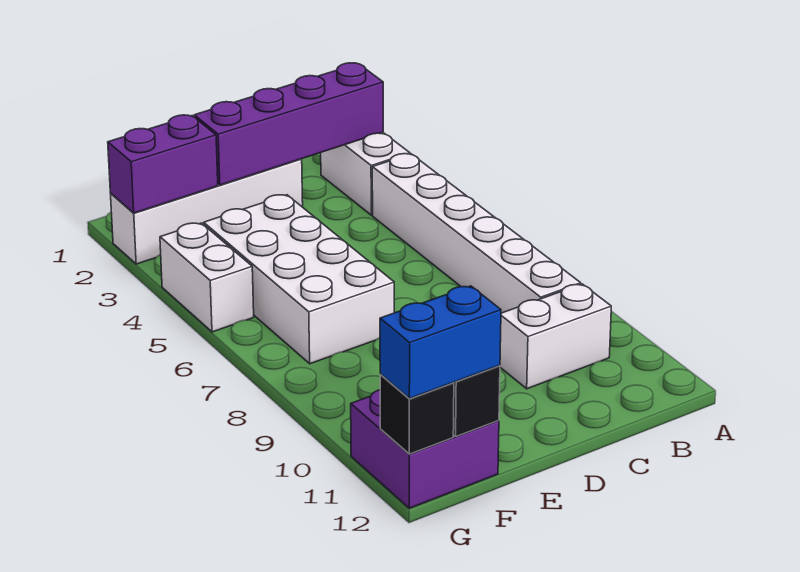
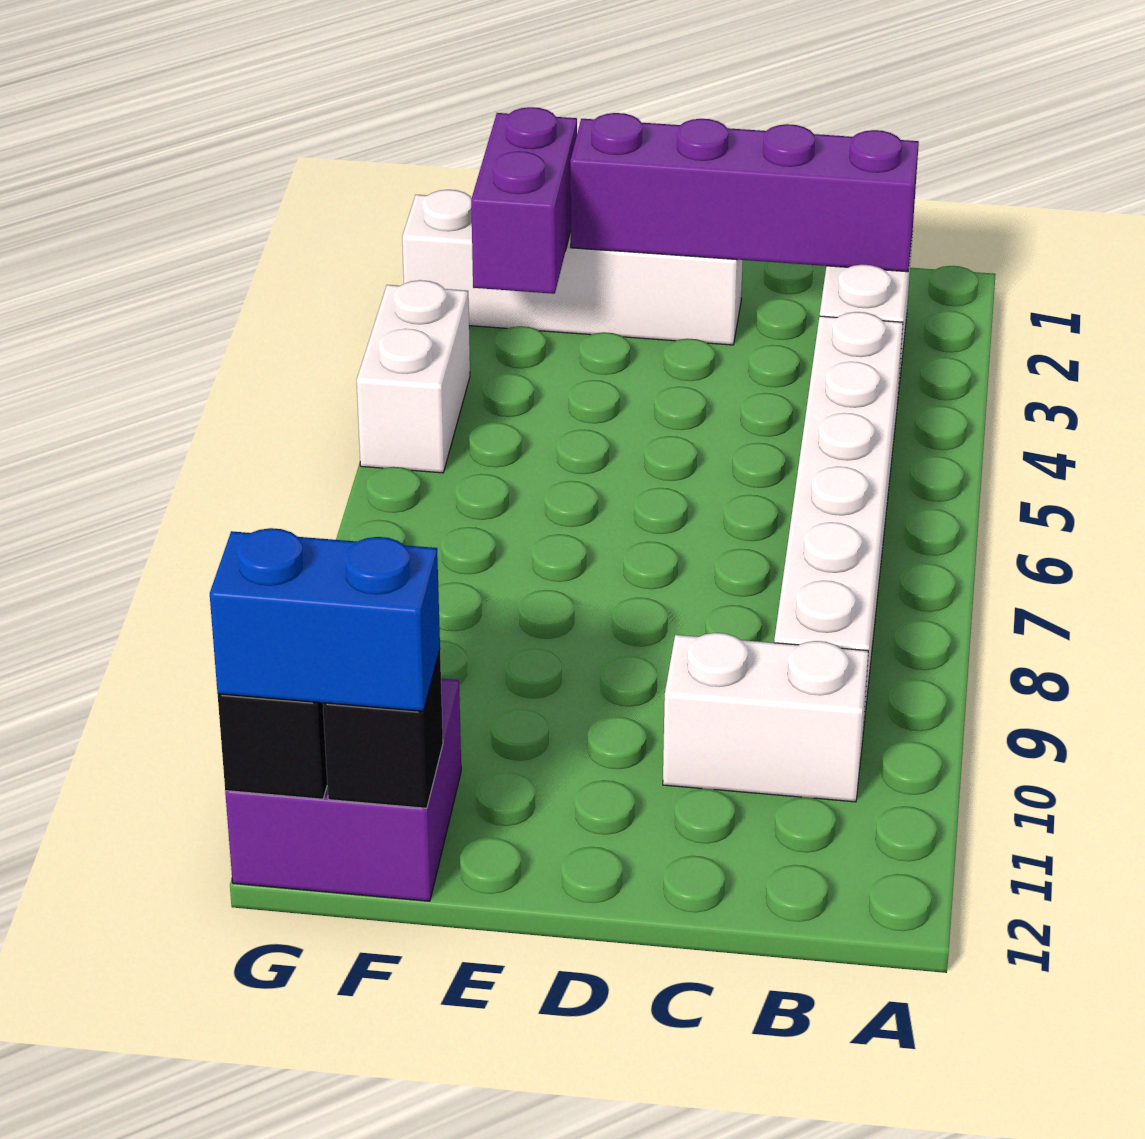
white 2x4 brick [204,195,394,364] -> none
purple 1x2 brick [108,115,218,213] -> purple 1x2 brick turned to [471,107,577,294]

